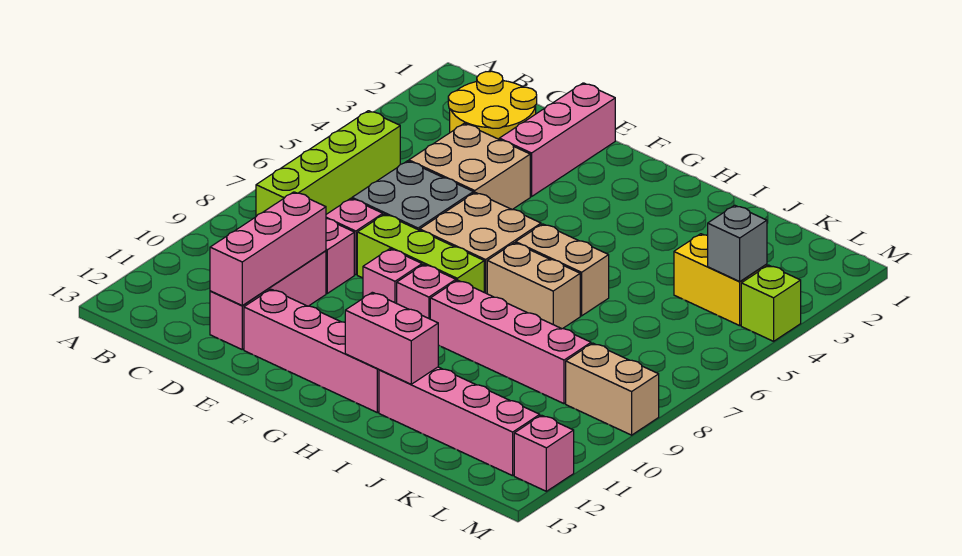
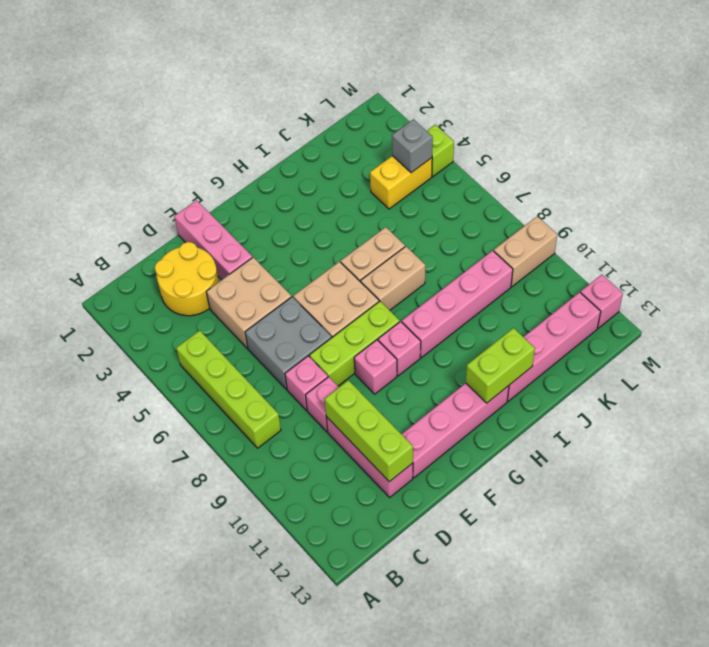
pink 1x3 brick [210,192,326,306] -> lime 1x3 brick [325,380,413,482]
pink 1x2 brick [345,292,438,384] -> lime 1x2 brick [466,328,535,403]

